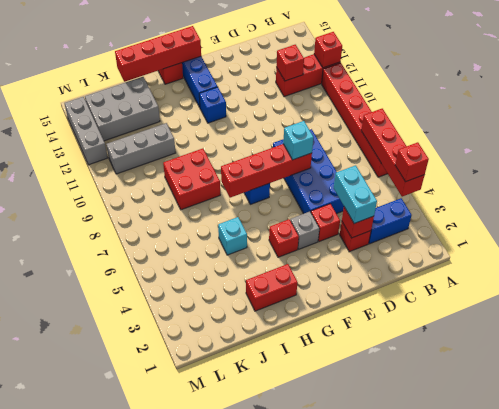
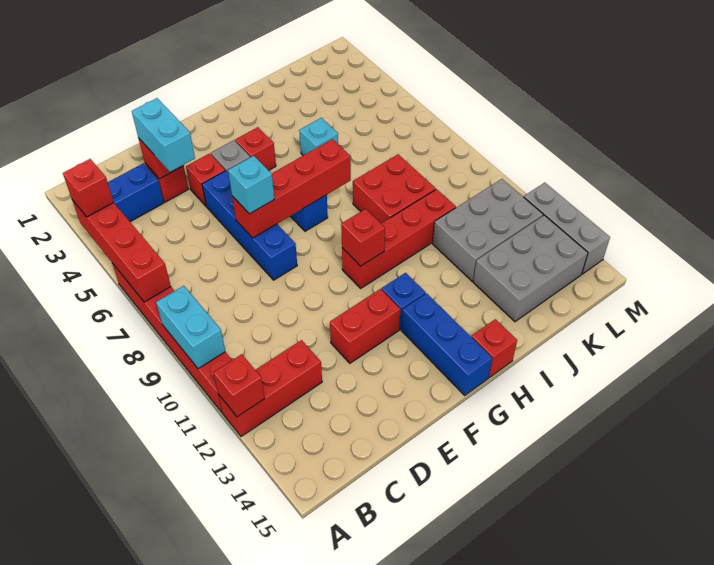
none -> cyan 1x2 brick [156,286,225,369]
red 1x1 brick [276,45,304,81] -> red 1x1 brick moved to [341,209,385,266]
blue 2x4 brick [273,129,344,214] -> blue 1x4 brick [202,171,297,280]
red 1x4 brick [115,26,201,82] -> red 1x4 brick moved to [342,189,456,288]
red 1x2 brick [246,264,298,311] -> red 1x2 brick moved to [330,289,400,363]
grey 1x3 brick [106,123,175,174] -> grey 2x3 brick [433,179,543,281]

